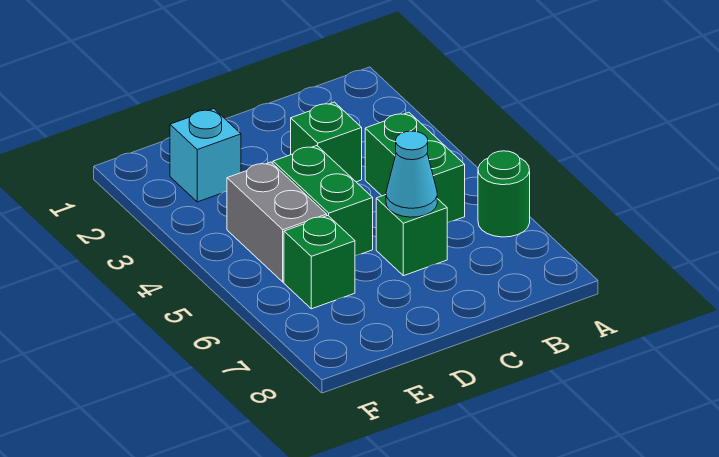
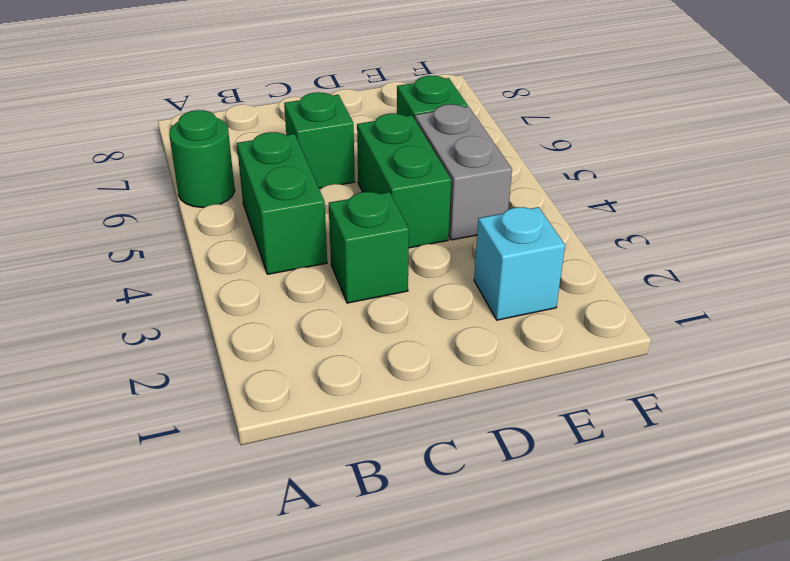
cyan 1x1 cone [386,131,437,217] -> none

